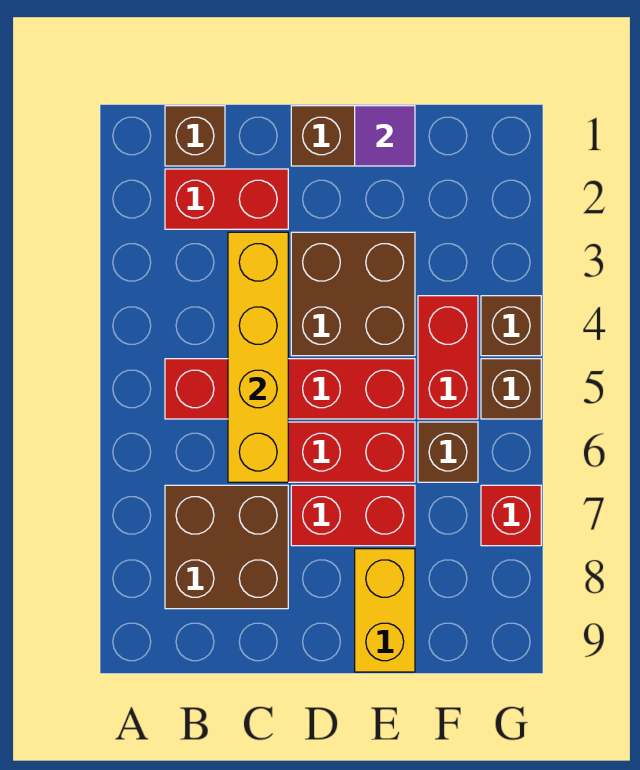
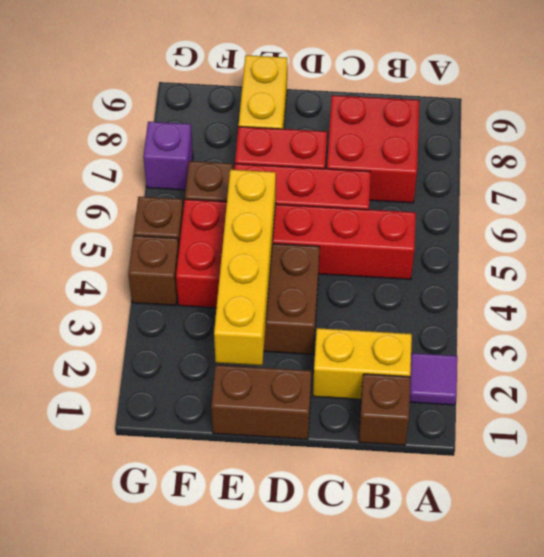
red 1x2 brick [165,169,288,229] -> yellow 1x2 brick [313,328,412,399]
brown 2x2 brick [165,485,288,609] -> red 2x2 brick [327,95,419,203]
yellow 1x4 brick [228,232,288,482] -> yellow 1x4 brick moved to [214,170,276,365]
purple 1x1 tile [355,106,415,166] -> purple 1x1 tile moved to [410,353,457,405]
red 1x1 brick [481,485,541,546] -> purple 1x1 brick [143,122,193,190]

